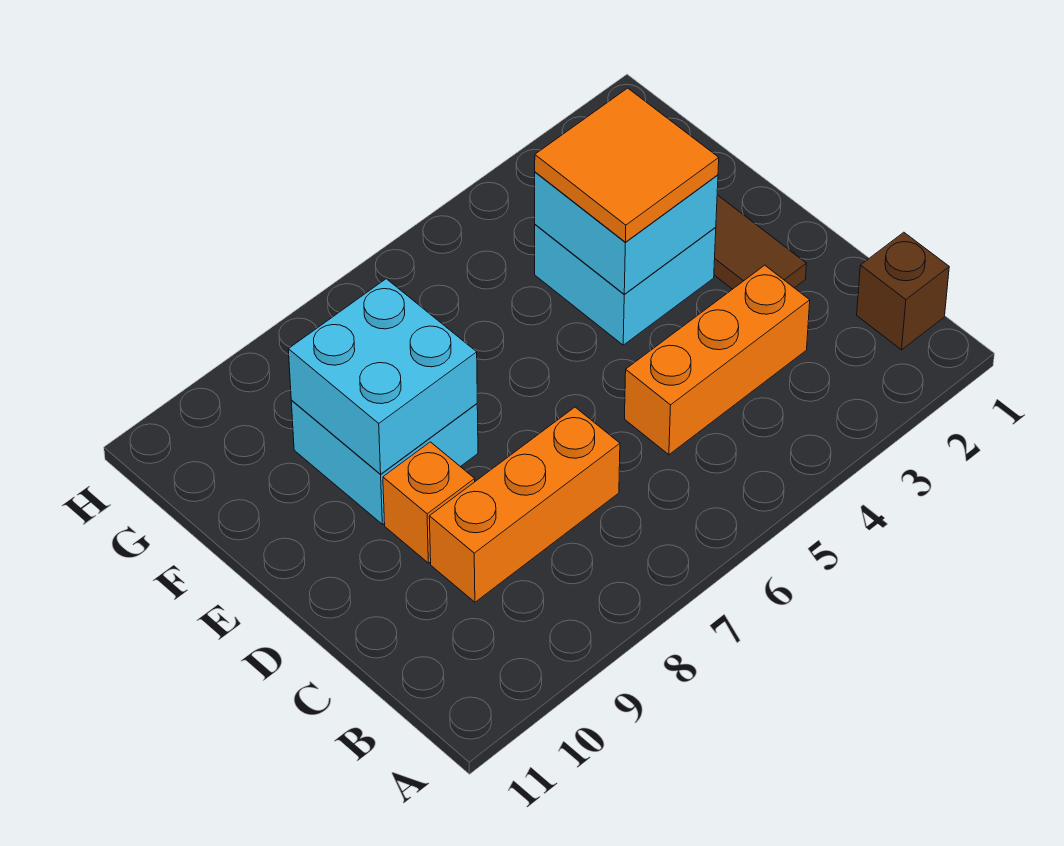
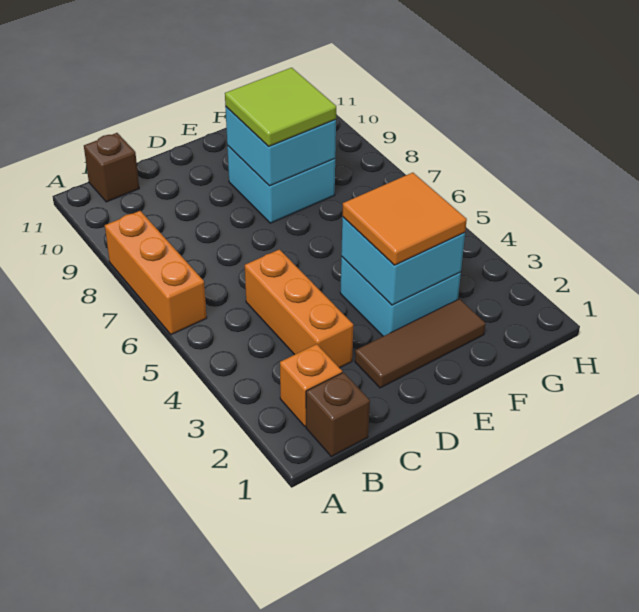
none -> brown 1x1 brick [84,133,139,202]
orange 1x3 brick [429,407,620,602] -> orange 1x3 brick moved to [105,211,207,335]
orange 1x1 brick [383,442,475,563] -> orange 1x1 brick moved to [280,344,342,426]
none -> lime 2x2 tile [225,68,336,147]

